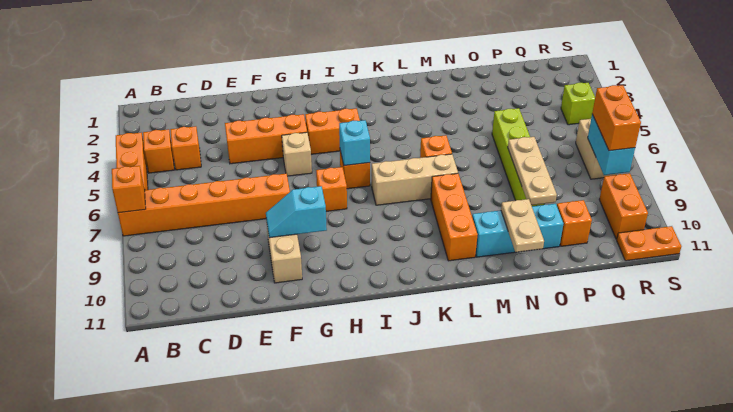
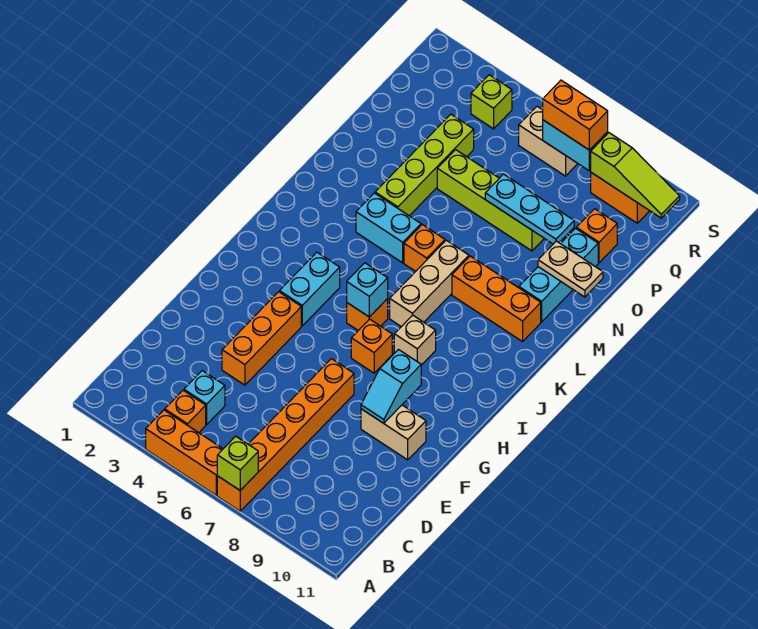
orange 1x1 brick [112,166,146,213] -> lime 1x1 brick [217,436,258,490]
orange 1x1 brick [170,126,201,170] -> cyan 1x1 brick [184,371,225,425]
tan 1x1 brick [282,132,312,176] -> tan 1x1 brick moved to [394,315,436,365]
orange 1x2 brick [305,108,360,154] -> cyan 1x2 brick [280,252,340,326]
none -> cyan 1x2 brick [356,193,421,263]
none -> lime 1x4 brick [375,114,474,216]
tan 1x3 plate [508,137,557,205] -> cyan 1x3 plate [485,174,574,244]
none -> lime 1x3 slope [591,133,680,218]
orange 1x2 plate [617,226,681,261] -> none

